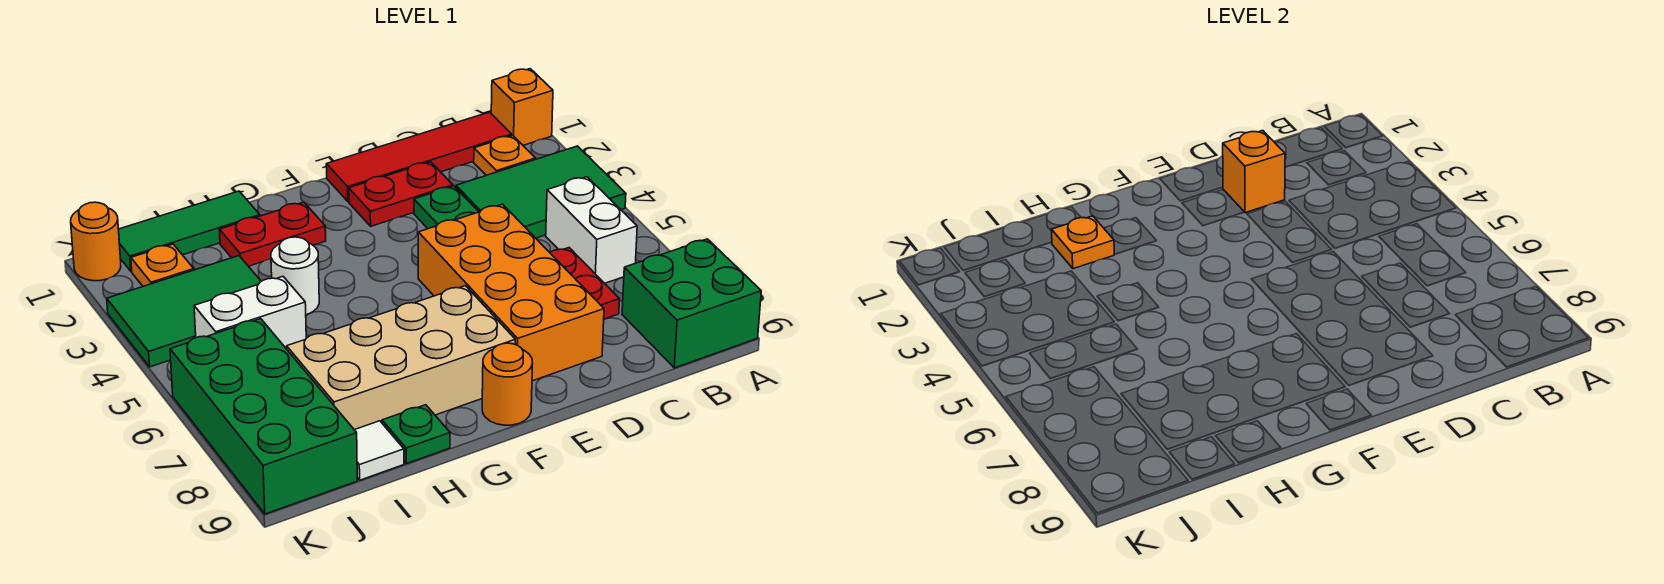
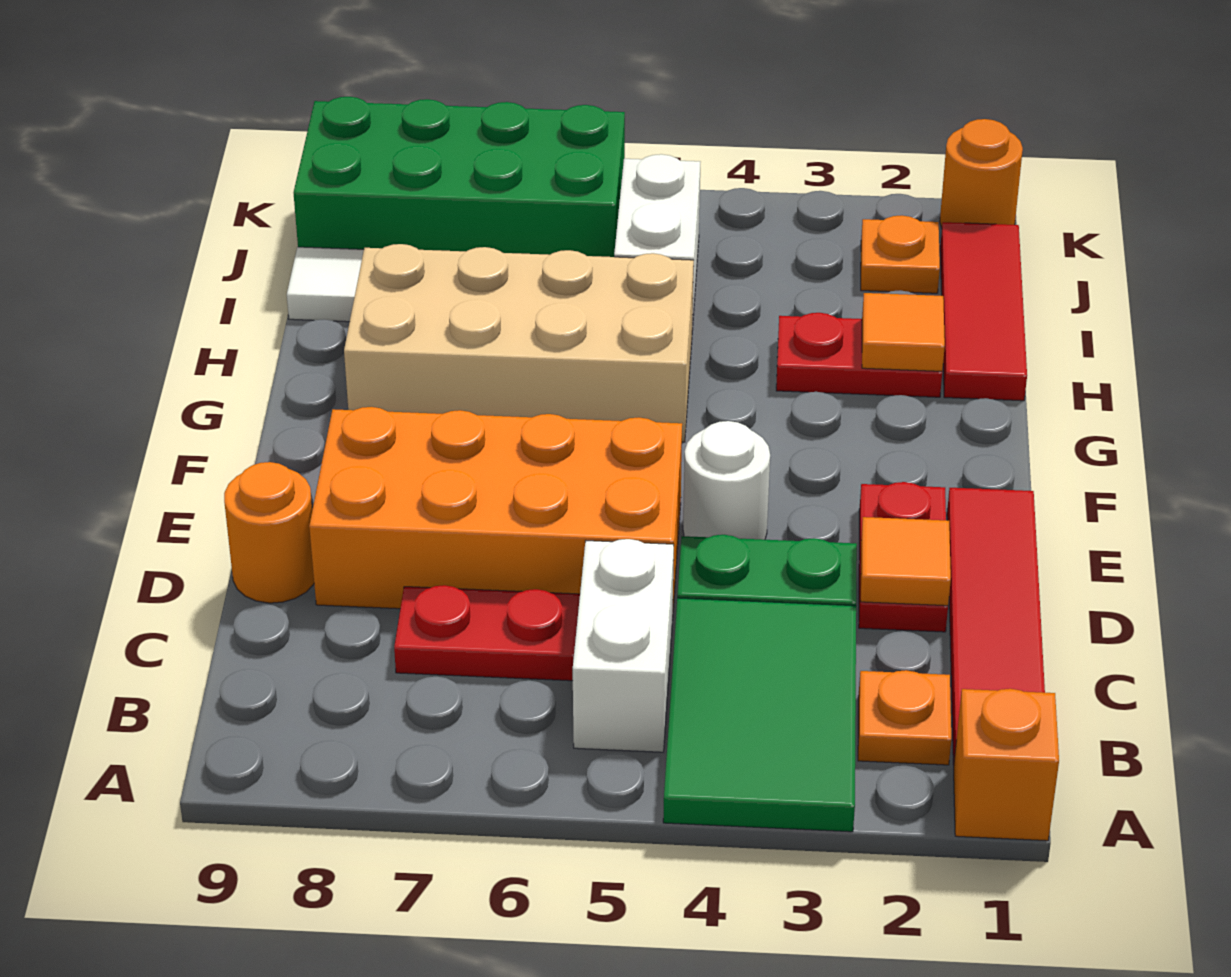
green 2x2 brick [622,239,761,368] -> none
white 1x2 brick [546,177,637,283] -> white 1x2 brick turned to [573,539,674,752]
orange 1x1 brick [1223,130,1285,213] -> orange 1x1 tile [861,517,951,606]
tan 2x4 brick [287,286,515,430] -> tan 2x4 brick turned to [344,244,694,442]
orange 1x1 round brick [482,343,533,425] -> orange 1x1 round brick moved to [224,462,314,603]
red 1x2 plate [219,202,326,266] -> red 1x2 plate turned to [776,313,942,397]
green 1x3 tile [119,191,260,271] -> red 1x3 tile [940,222,1027,401]
orange 1x1 plate [1051,216,1115,269] -> orange 1x1 tile [862,293,945,371]
white 1x1 round brick [271,237,319,315] -> white 1x1 round brick moved to [683,421,770,540]
green 1x1 plate [382,405,450,464] -> none
green 2x3 tile [107,256,261,367] -> none

